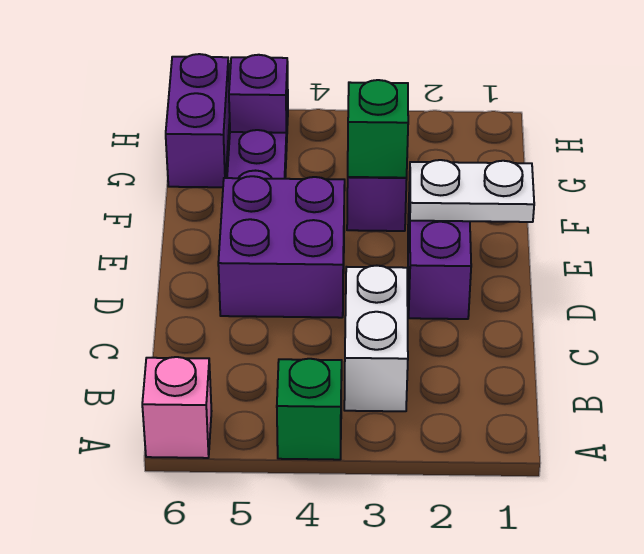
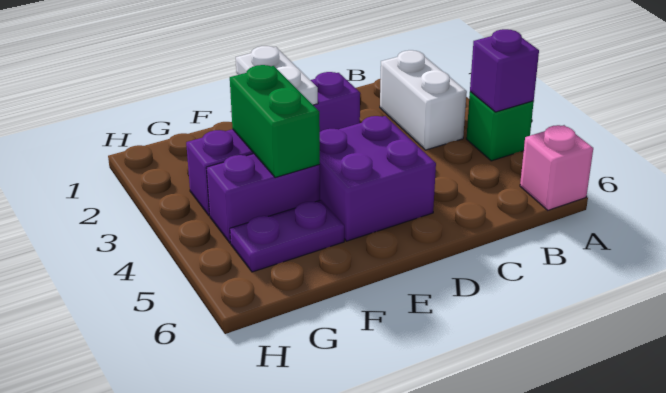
white 1x2 brick [344,266,408,411] -> white 1x2 brick turned to [380,50,467,150]
green 1x1 brick [348,80,408,178] -> green 1x2 brick [230,65,320,178]
purple 1x2 brick [166,54,230,187] -> purple 1x2 brick moved to [206,154,320,243]
purple 1x1 brick [229,55,288,145] -> purple 1x1 brick moved to [470,29,539,112]

